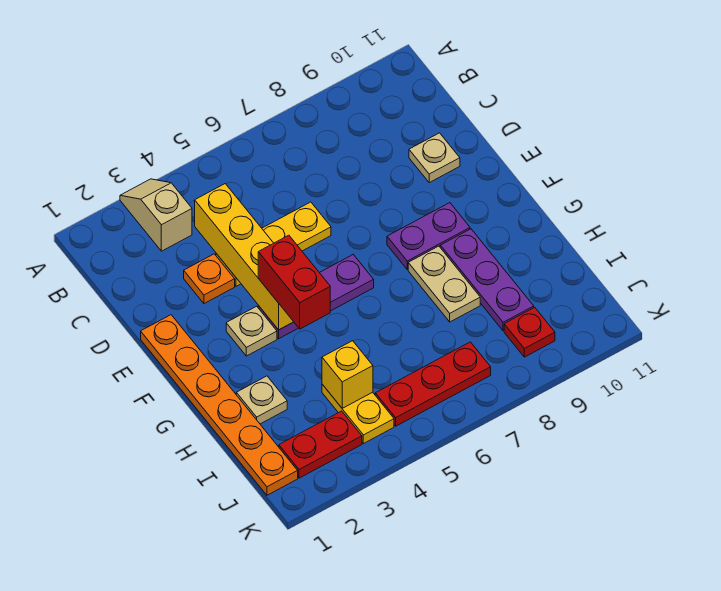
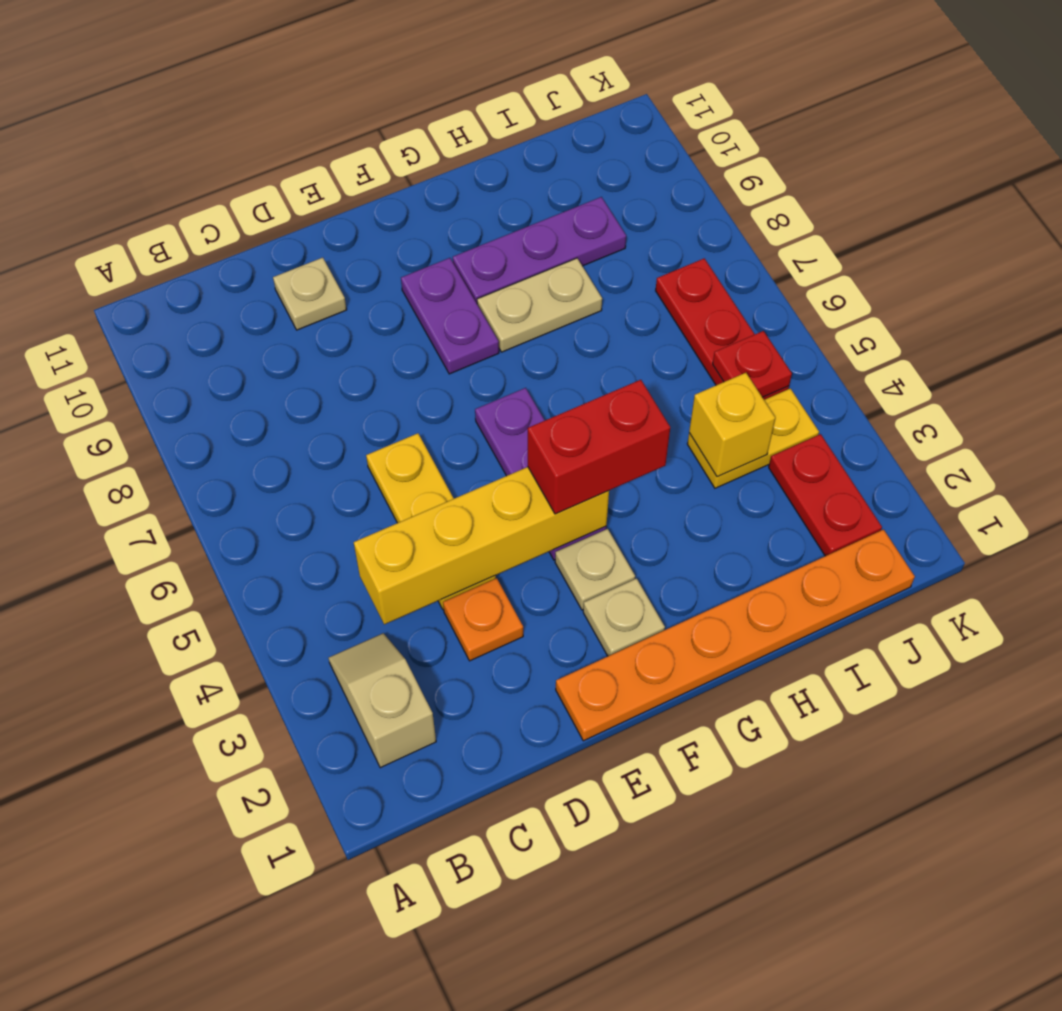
tan 1x2 slope [120,179,192,251] -> tan 1x2 slope turned to [328,633,436,768]
tan 1x1 plate [236,376,287,424] -> tan 1x1 plate moved to [583,578,665,656]
red 1x1 plate [504,307,555,357] -> red 1x1 plate moved to [713,331,792,397]

